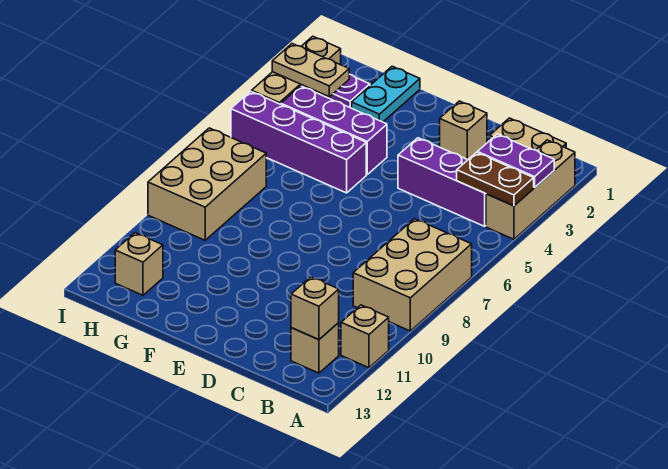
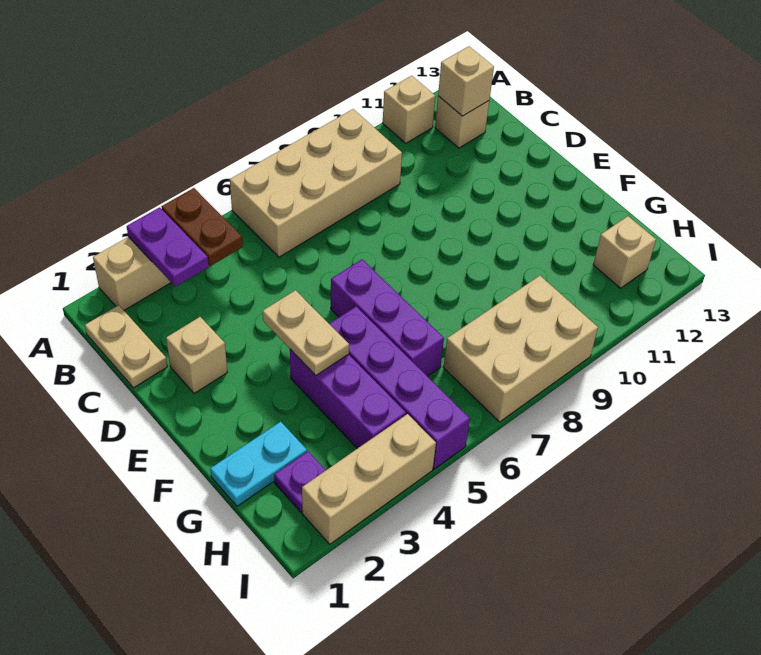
tan 2x3 brick [353,219,472,331] -> tan 2x4 brick [230,109,402,257]
purple 1x3 brick [398,138,486,226] -> purple 1x3 brick moved to [331,260,444,376]
tan 1x2 plate [272,44,349,97] -> tan 1x2 plate moved to [263,290,349,375]

